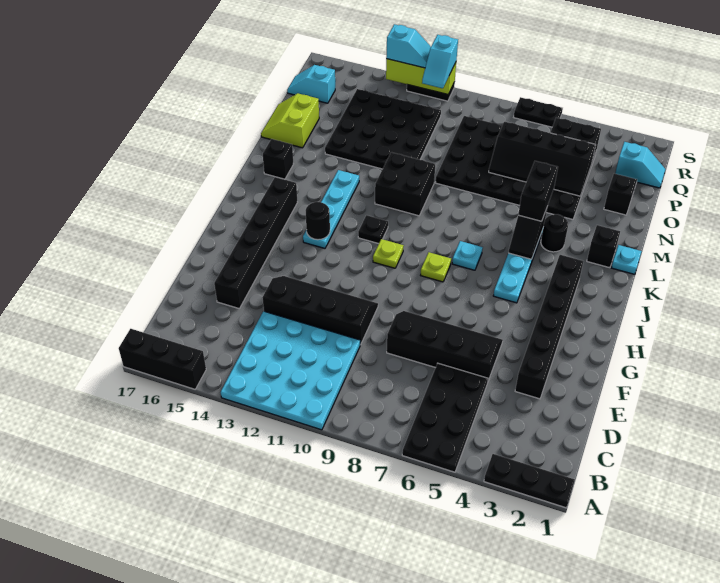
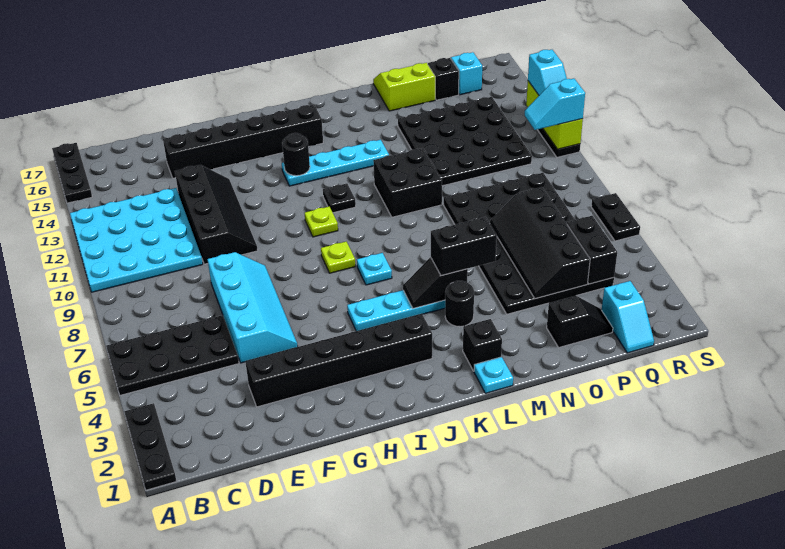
black 1x3 brick [119,329,206,389] -> black 1x3 plate [52,143,92,203]
black 2x4 slope [387,311,503,381] -> cyan 2x4 slope [207,252,298,363]
black 1x1 brick [263,139,293,179] -> black 1x1 brick moved to [428,58,459,100]

